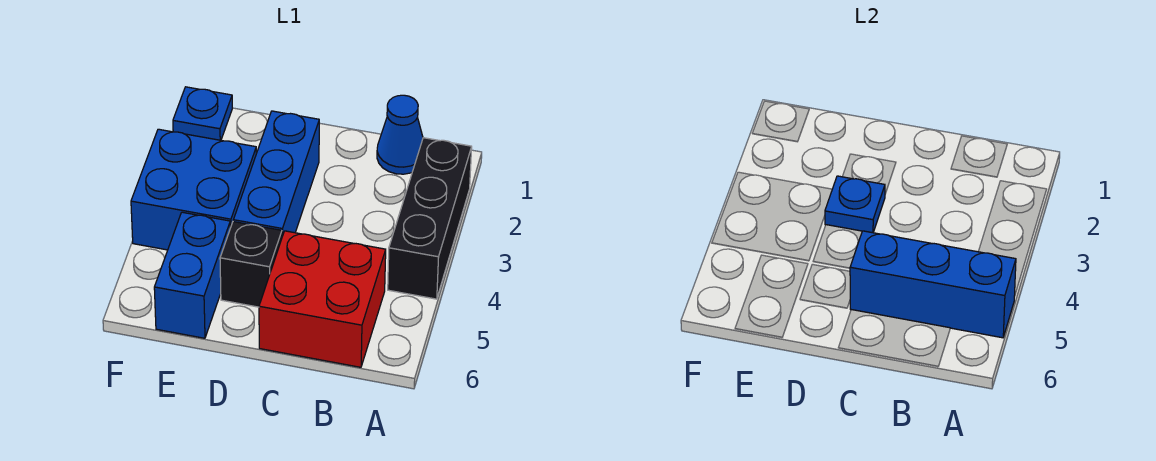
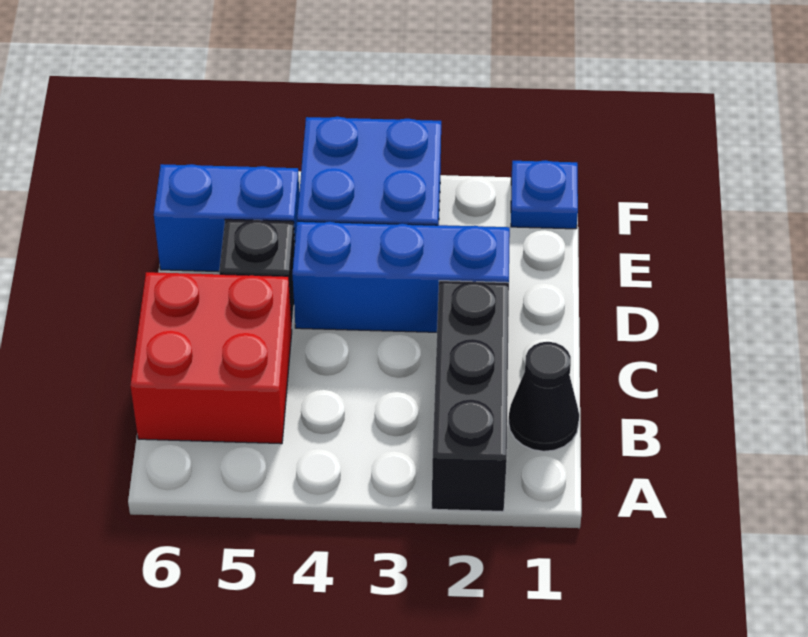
black 1x3 brick [388,138,472,299] -> black 1x3 brick turned to [432,281,509,512]
blue 1x3 brick [850,231,1016,338] -> none
blue 1x1 cone [377,95,423,174] -> black 1x1 cone [509,342,579,451]
blue 1x1 plate [825,176,885,233] -> none

